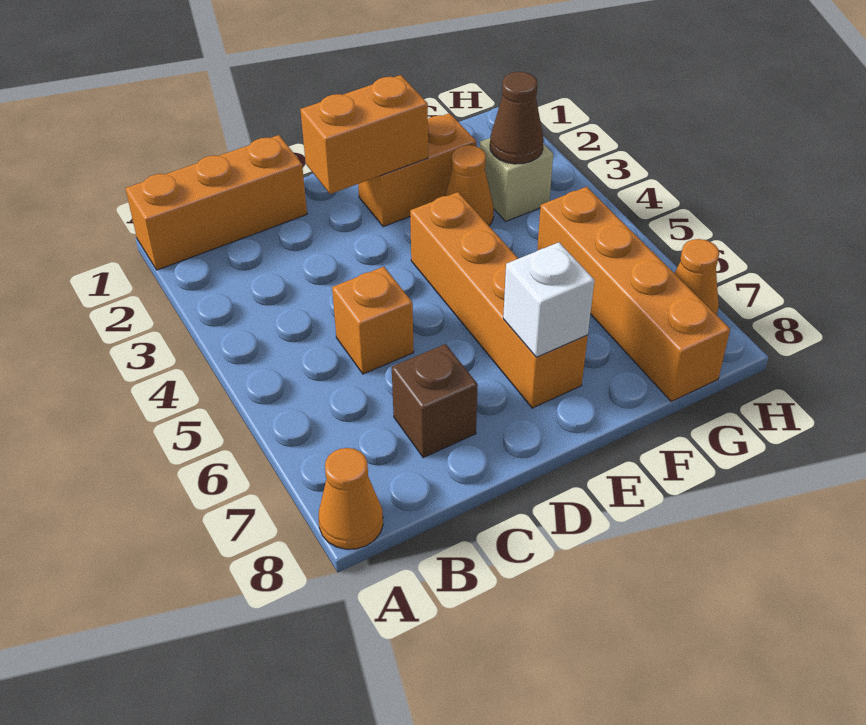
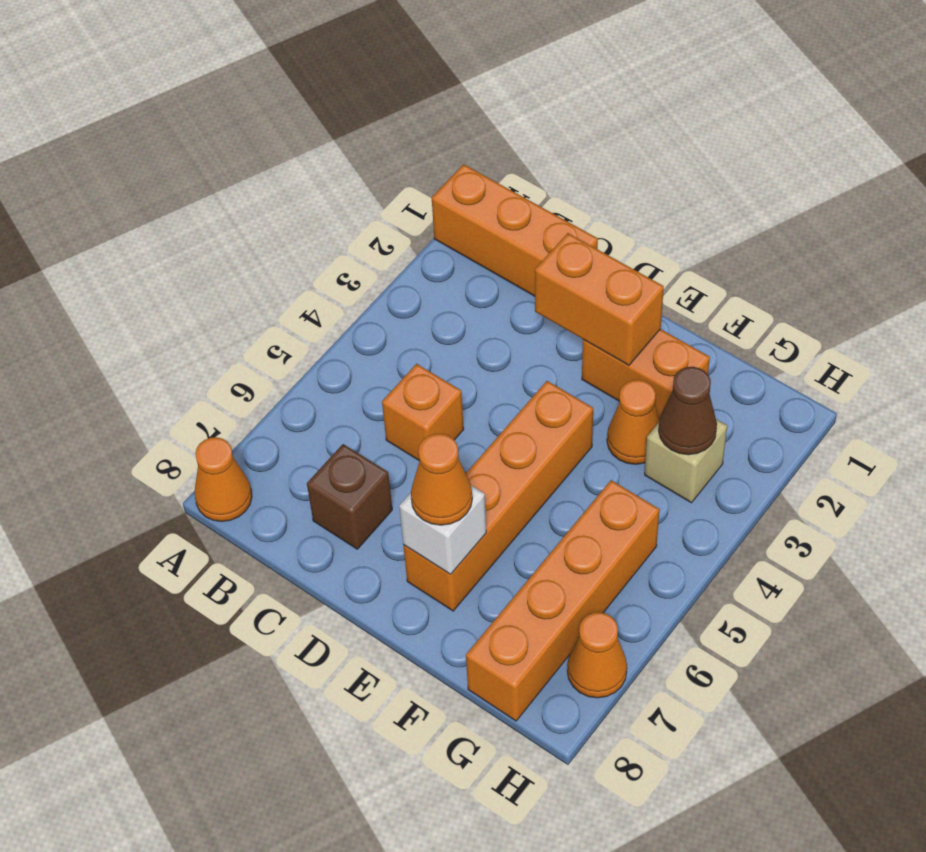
none -> orange 1x1 cone [411,434,472,525]

